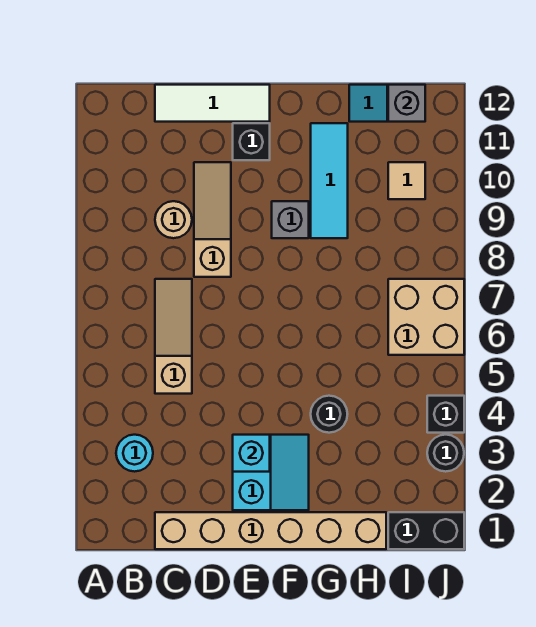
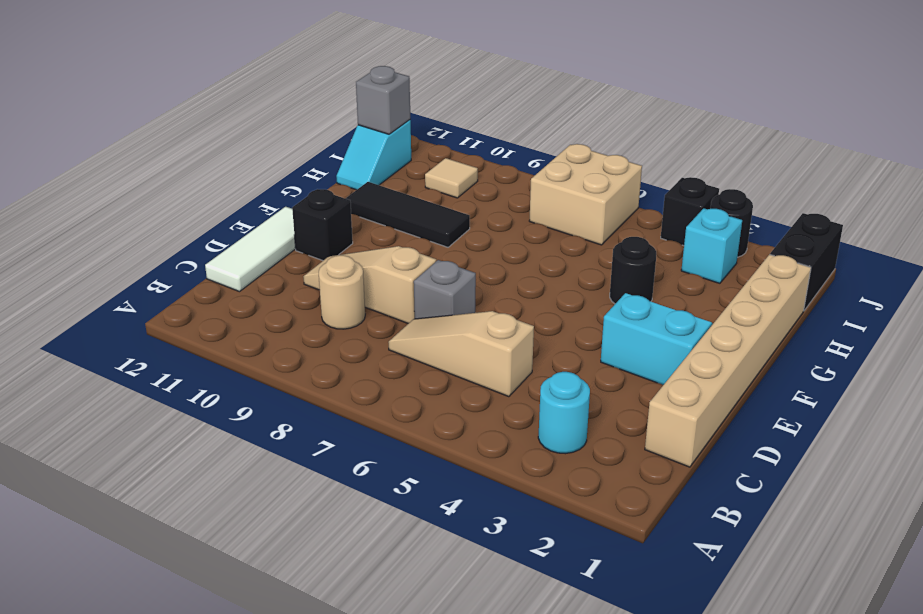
cyan 1x1 brick [233,435,270,472] -> cyan 1x1 brick moved to [681,208,742,283]
grey 1x1 brick [272,201,309,238] -> grey 1x1 brick moved to [414,260,476,319]
cyan 1x3 tile [311,123,348,238] -> black 1x3 tile [345,182,470,247]

